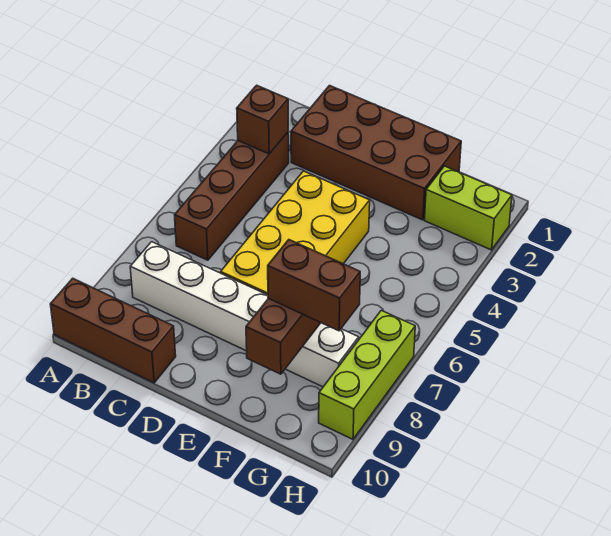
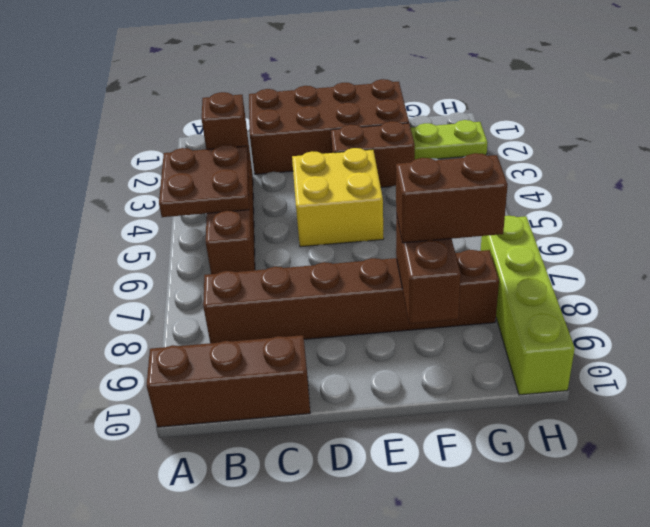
none -> brown 2x2 plate [159,144,249,217]
white 1x6 brick [130,242,359,387] -> brown 1x6 brick [203,250,499,343]
yellow 2x4 brick [221,171,370,295] -> yellow 2x2 brick [292,148,384,247]
none -> brown 1x2 brick [331,121,415,187]
lime 1x2 brick [424,166,512,250] -> lime 1x2 plate [411,120,487,159]
lime 1x3 brick [319,310,415,439] -> lime 1x4 brick [481,216,575,395]

